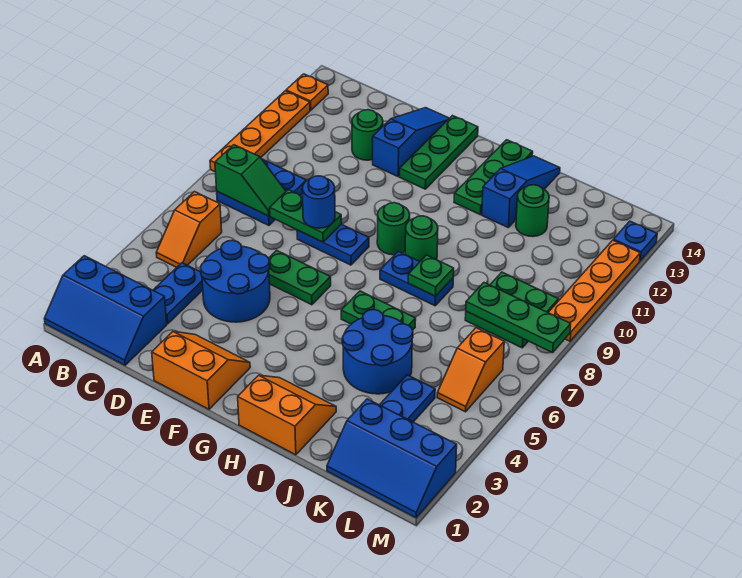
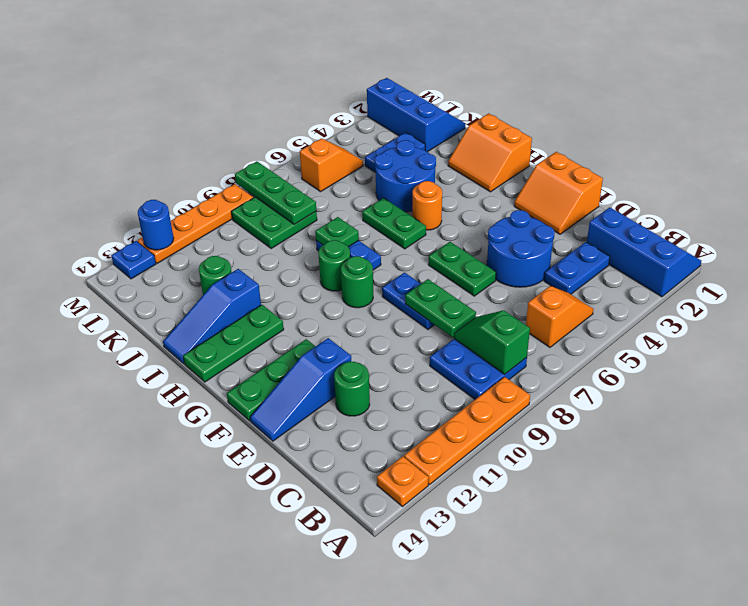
blue 1x1 round brick [302,176,335,228] -> blue 1x1 round brick moved to [138,200,174,250]
none -> orange 1x1 round brick [412,181,442,230]

